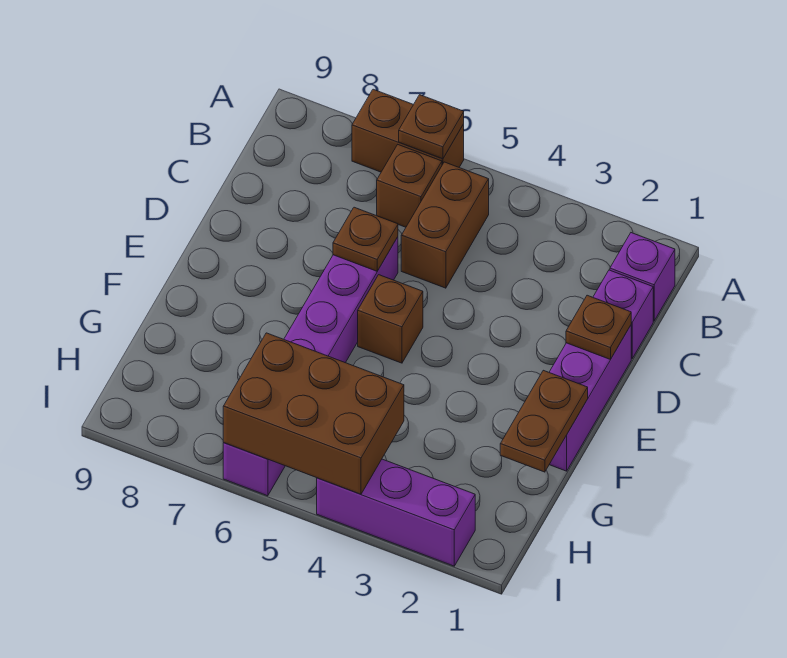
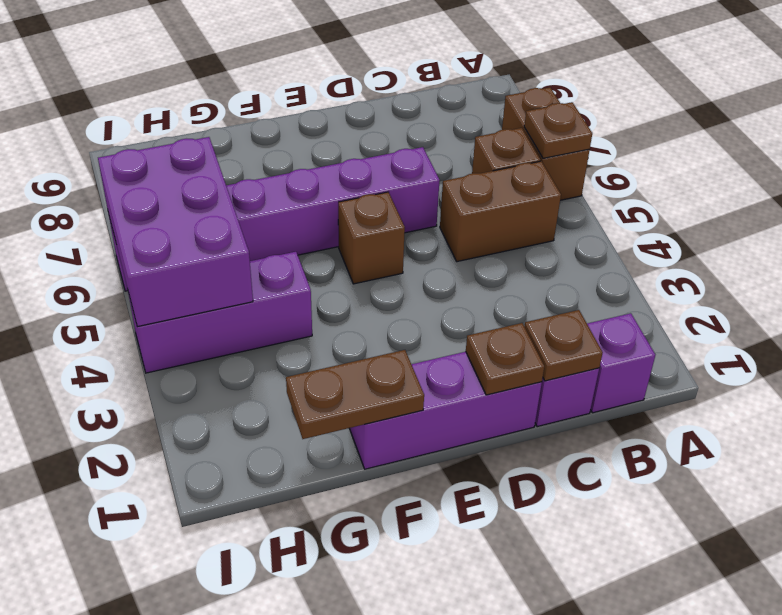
brown 1x1 plate [333,207,398,271] -> brown 1x1 plate moved to [524,310,603,381]
brown 2x3 brick [223,333,404,494] -> purple 2x3 brick [98,137,253,327]
purple 1x3 brick [317,459,475,566] -> purple 1x3 brick turned to [128,252,312,373]

